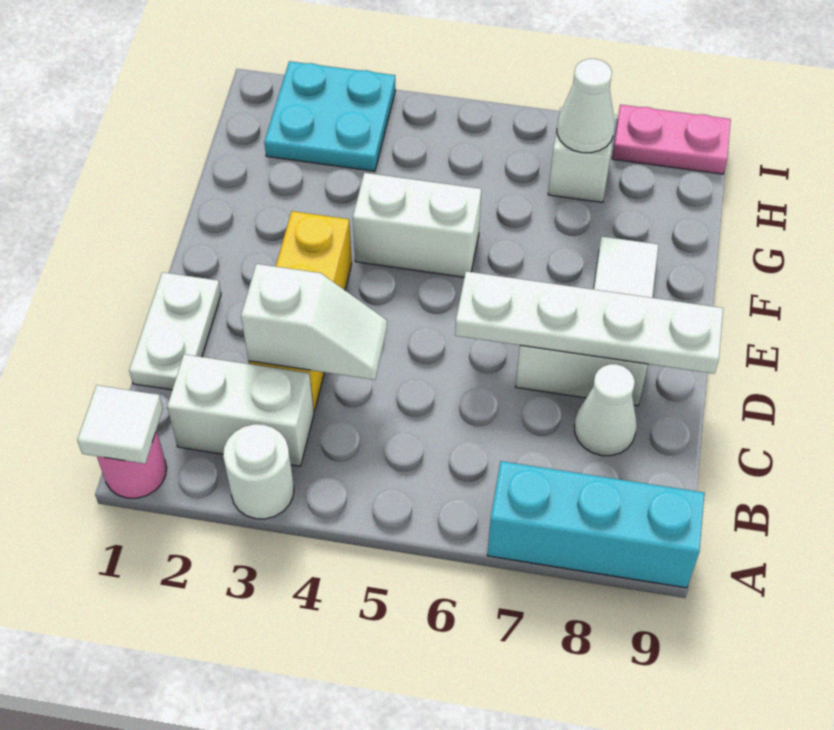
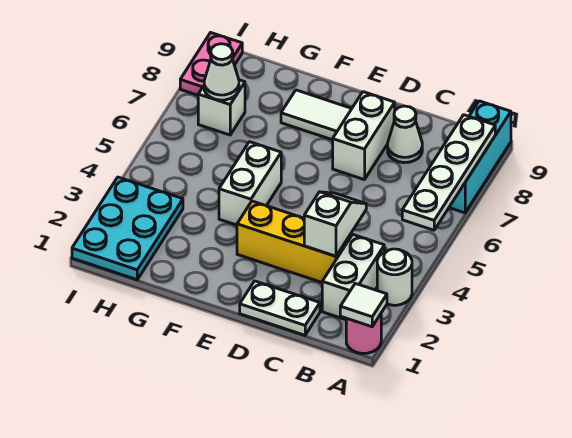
white 1x4 plate [455,271,723,374] -> white 1x4 plate moved to [402,115,495,230]
cyan 2x2 plate [264,61,395,171] -> cyan 2x3 plate [72,177,183,280]

